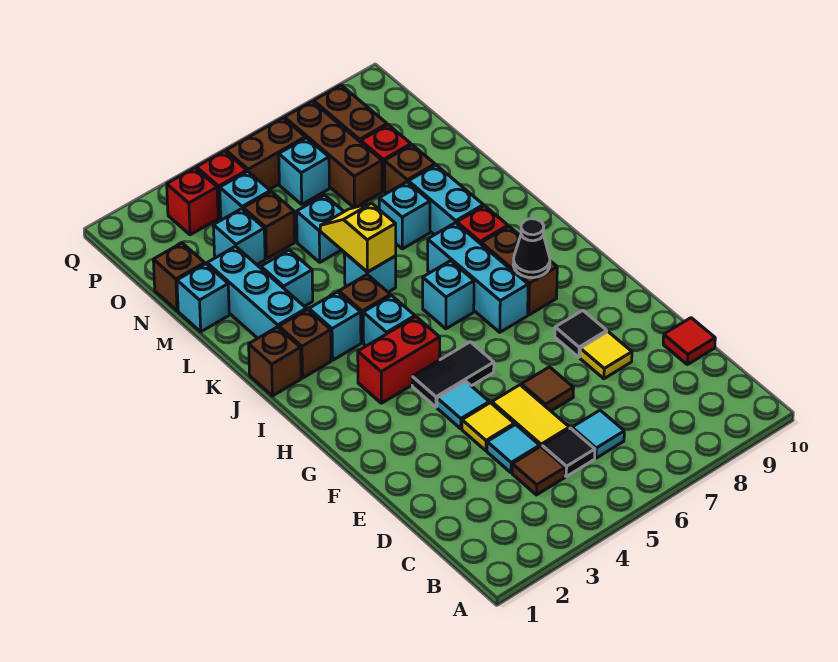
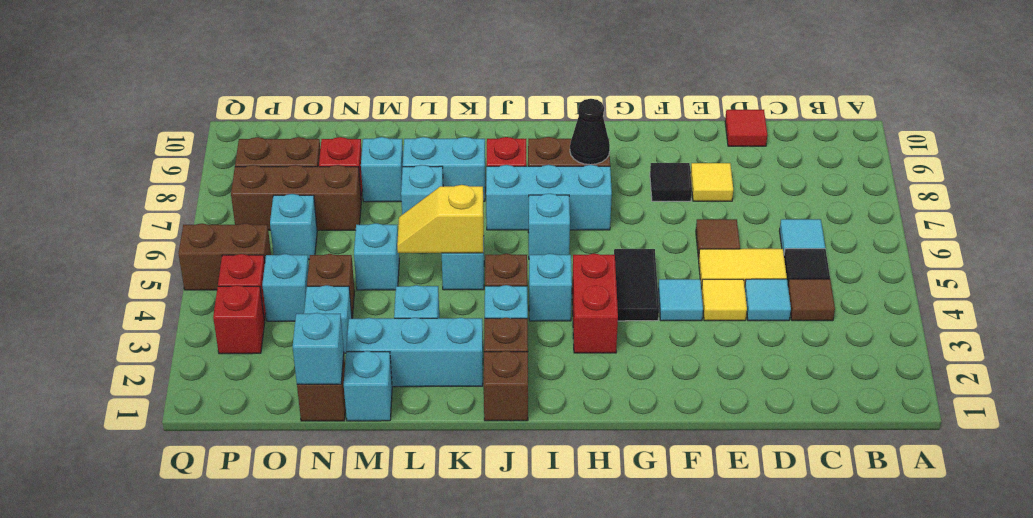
brown 1x1 brick [385,145,435,194] -> cyan 1x1 brick [361,137,403,202]
none -> cyan 1x1 brick [293,313,344,384]
brown 1x2 brick [226,118,305,190] -> brown 1x2 brick turned to [179,223,271,290]

